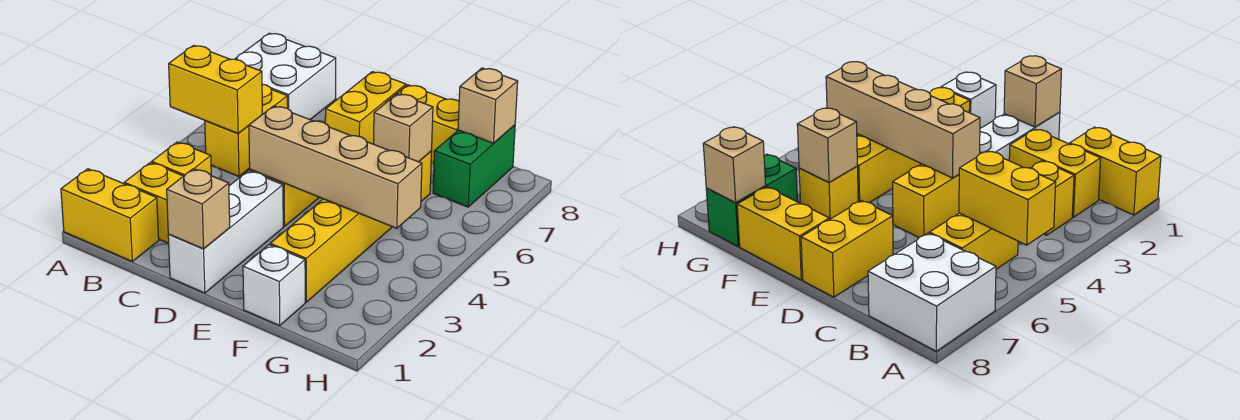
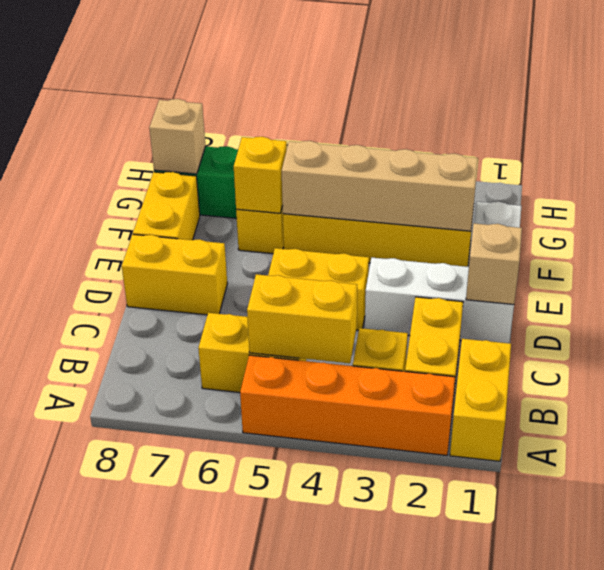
none -> orange 1x4 brick [240,355,455,455]
yellow 1x2 brick [169,45,262,133] -> yellow 1x2 brick turned to [247,274,357,363]
white 2x2 brick [235,33,336,120] -> none
tan 1x4 brick [249,106,422,228] -> tan 1x4 brick turned to [282,141,478,232]
tan 1x1 brick [374,94,433,162] -> yellow 1x1 brick [234,137,287,213]

